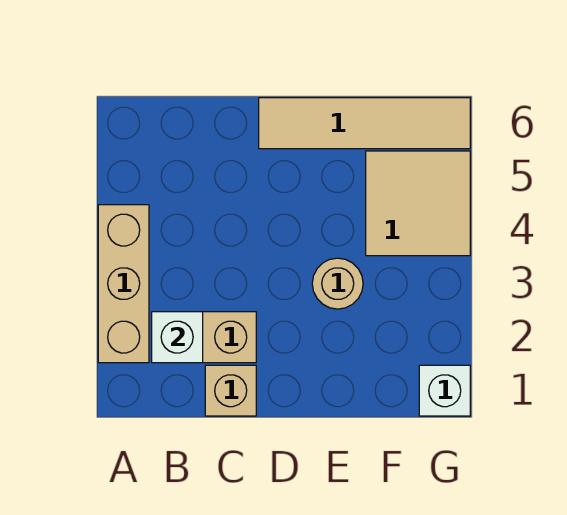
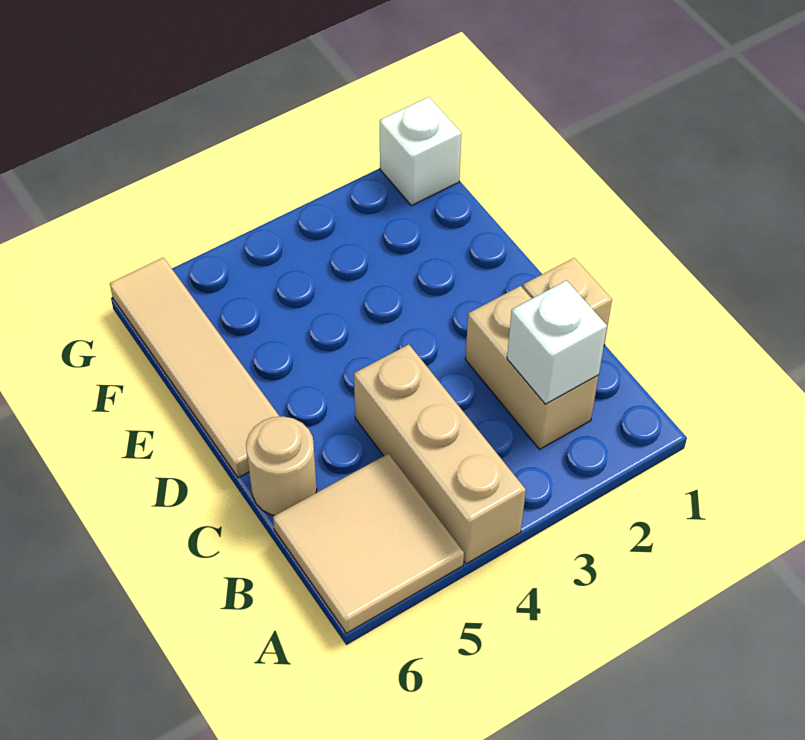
tan 1x3 brick [98,205,149,363] -> tan 1x3 brick turned to [354,344,526,564]
tan 1x1 round brick [312,258,363,309] -> tan 1x1 round brick moved to [246,416,317,516]
tan 2x2 tile [366,151,470,256] -> tan 2x2 tile moved to [273,454,464,633]

